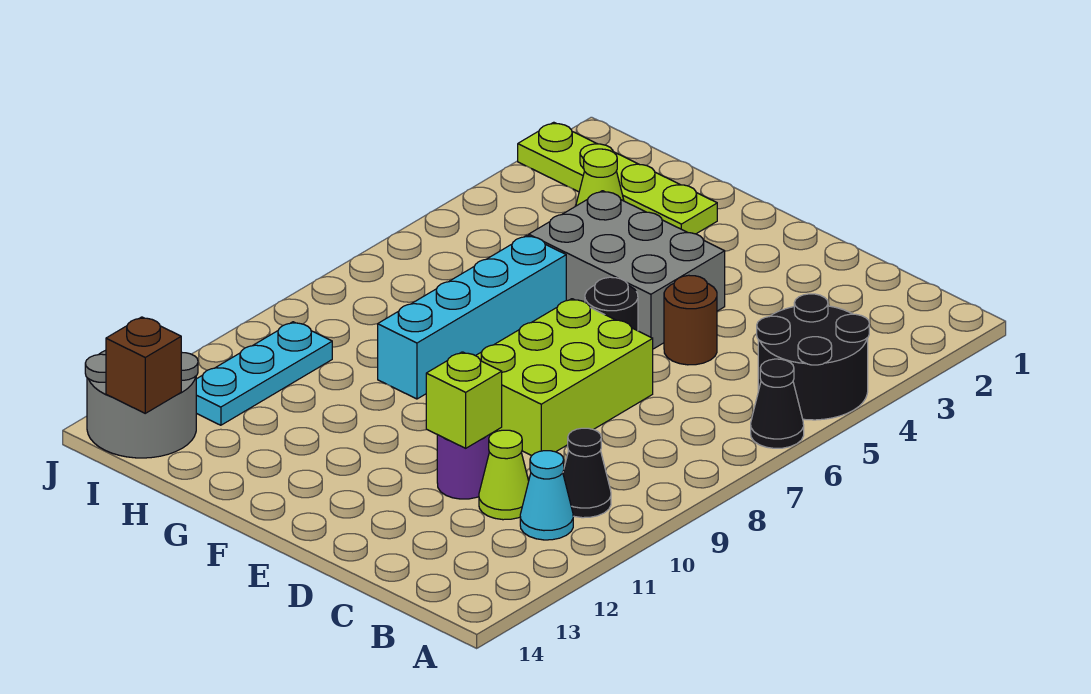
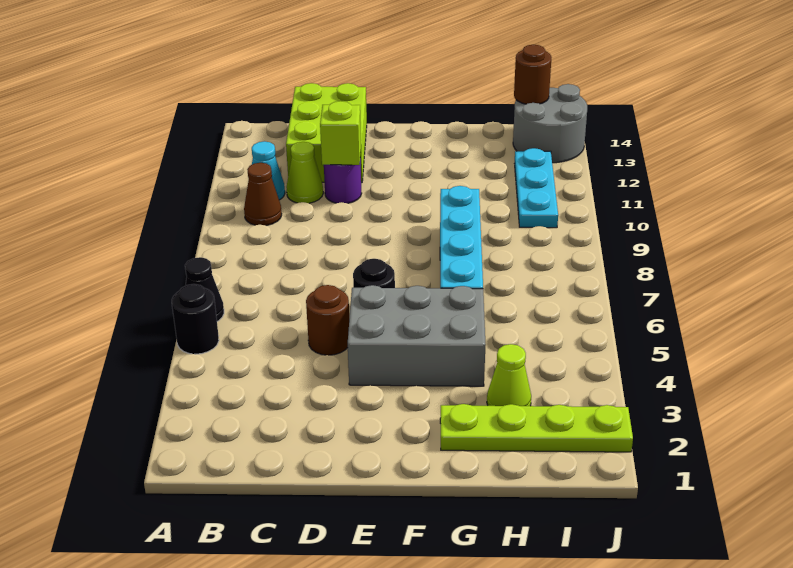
black 2x2 round brick [757,294,869,420] -> black 1x1 round brick [172,284,219,354]
black 1x1 cone [563,428,611,518] -> brown 1x1 cone [244,163,282,226]
lime 2x3 brick [476,299,653,456] -> lime 2x3 brick moved to [286,83,367,183]
brown 1x1 brick [106,317,182,413] -> brown 1x1 round brick [514,45,551,104]

